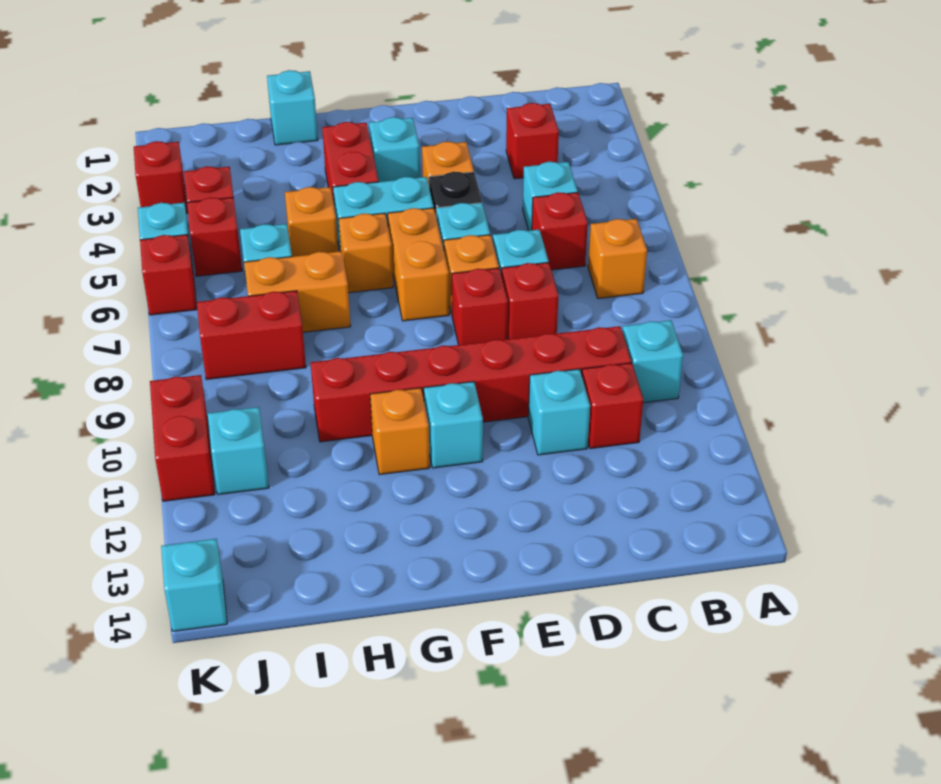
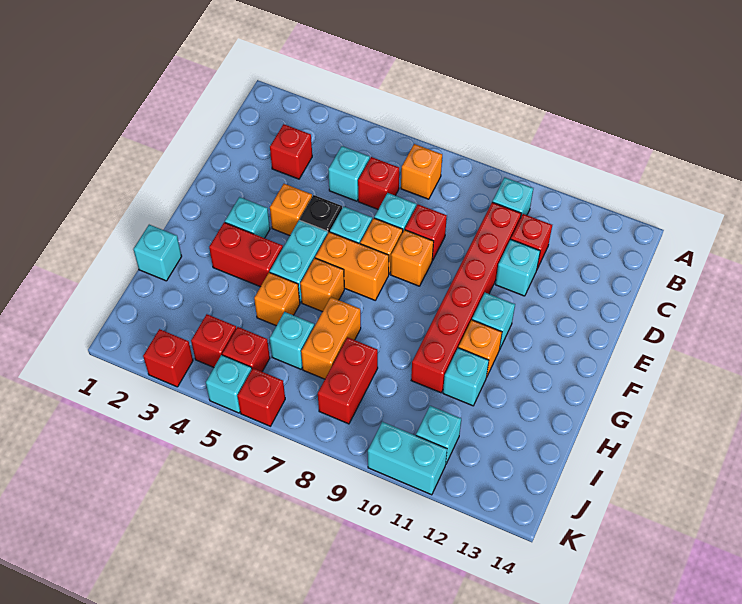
red 1x1 brick [452,268,508,345] -> orange 1x1 brick [391,230,434,286]
red 1x2 brick [150,375,215,501] -> cyan 1x2 brick [368,422,447,495]
cyan 1x1 brick [161,539,227,632] -> cyan 1x1 brick moved to [443,348,489,406]

